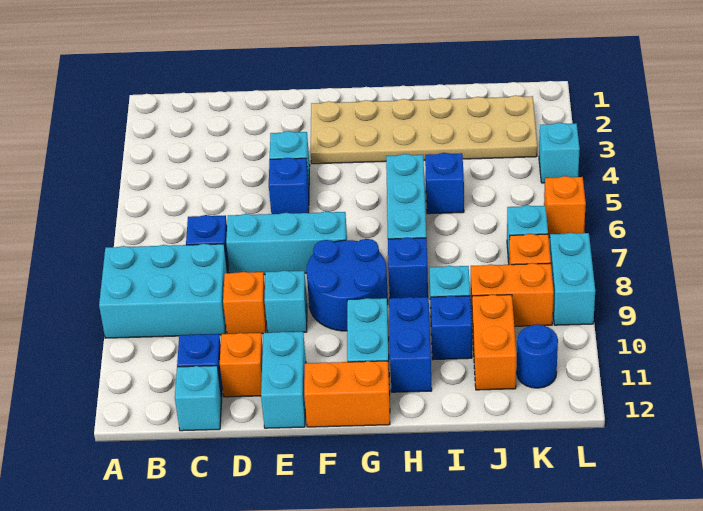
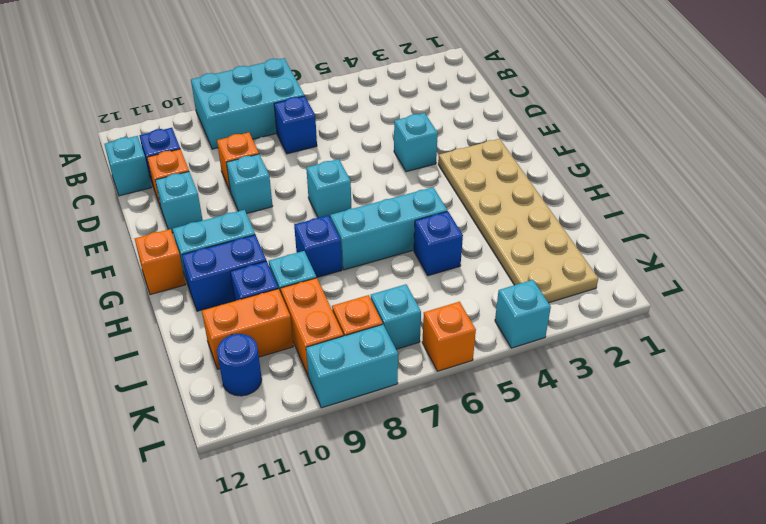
cyan 2x3 brick [99,244,228,338] -> cyan 2x3 brick turned to [191,58,304,149]
cyan 1x3 brick [226,211,347,275] -> cyan 1x1 brick [306,159,351,218]
blue 1x1 brick [269,158,309,214] -> none
cyan 1x2 brick [261,332,306,428] -> cyan 1x1 brick [155,172,203,233]
blue 2x2 round brick [306,239,388,331] -> none
orange 1x2 brick [304,361,390,427] -> orange 1x1 brick [135,229,186,295]

